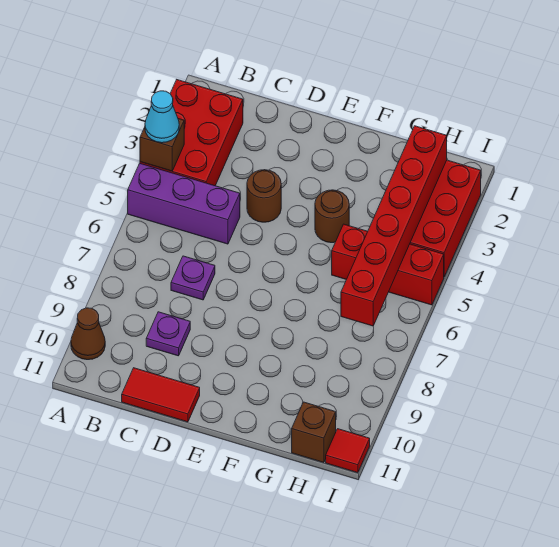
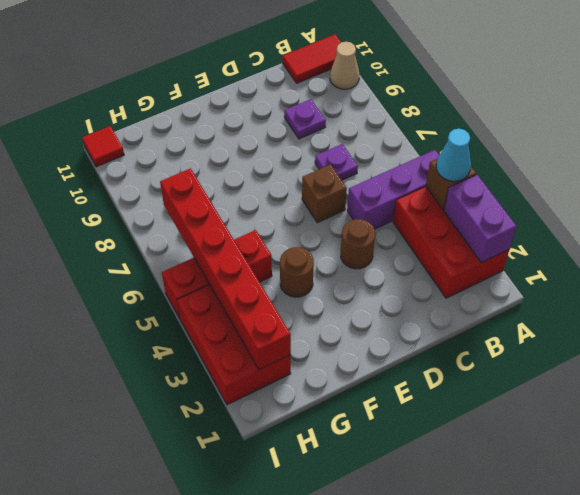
none -> purple 1x2 brick [444,175,516,263]
brown 1x1 cone [71,308,105,360] -> tan 1x1 cone [330,42,359,89]
red 1x2 tile [122,368,200,422] -> red 1x2 tile moved to [283,34,341,83]
brown 1x1 brick [292,402,336,463] -> brown 1x1 brick moved to [302,164,347,223]

